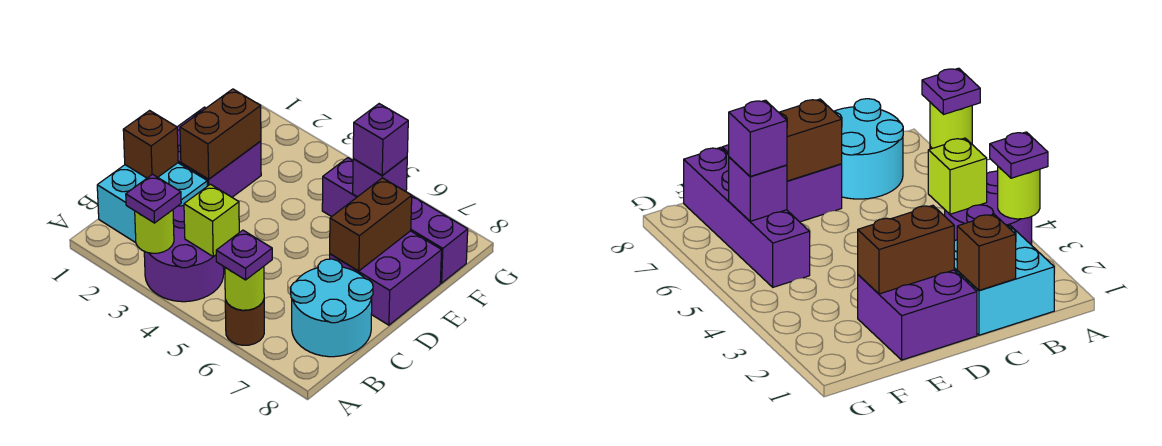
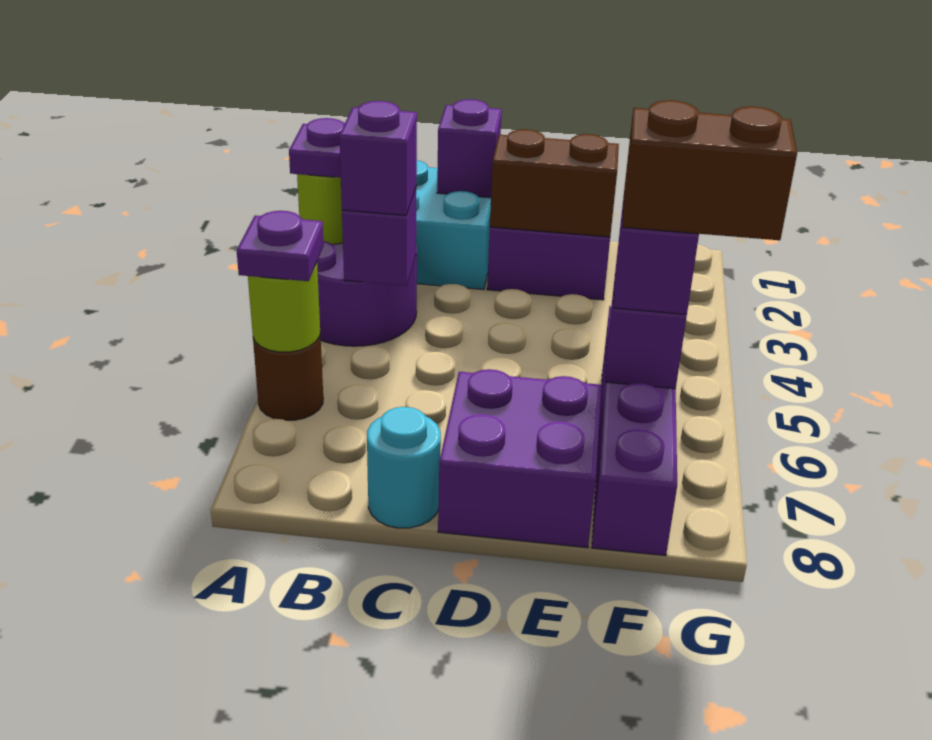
lime 1x1 brick [184,184,239,257] -> purple 1x1 brick [342,189,416,286]
none -> purple 1x1 brick [339,101,417,215]
cyan 2x2 round brick [291,259,373,357] -> cyan 1x1 round brick [367,407,441,528]
brown 1x1 brick [123,111,178,178] -> purple 1x1 brick [437,99,502,198]
brown 1x2 brick [330,178,412,271] -> brown 1x2 brick moved to [622,100,797,240]

